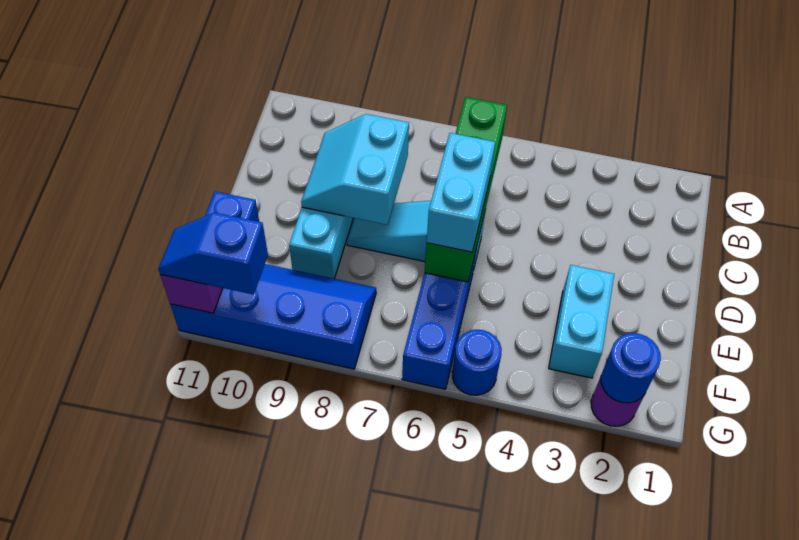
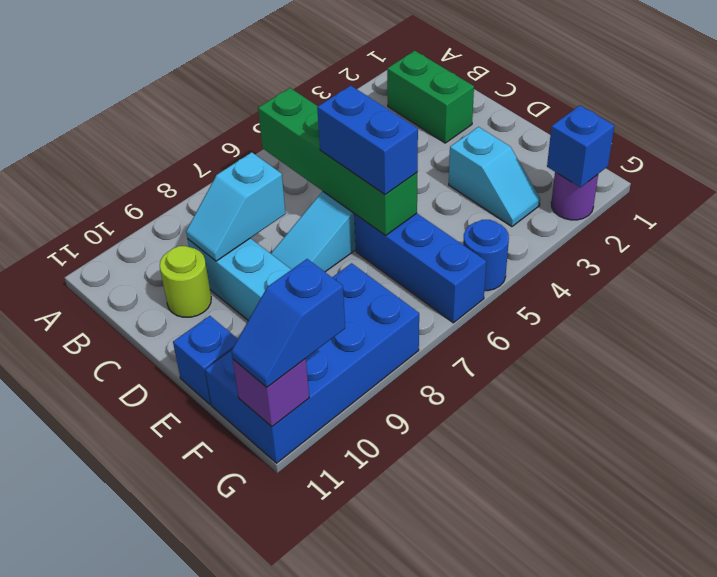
none -> green 1x2 brick [387,51,474,143]
cyan 2x2 slope [301,114,409,225] -> cyan 1x2 slope [186,152,286,261]
none -> lime 1x1 round brick [160,246,211,317]
cyan 1x2 brick [427,133,495,252] -> blue 1x2 brick [317,86,418,194]
cyan 1x2 brick [549,265,614,378] -> cyan 1x2 slope [449,127,540,227]
blue 2x4 slope [170,264,376,369] -> blue 2x4 brick [205,263,419,463]
blue 1x1 round brick [601,333,661,403] -> blue 1x1 brick [547,106,614,187]

